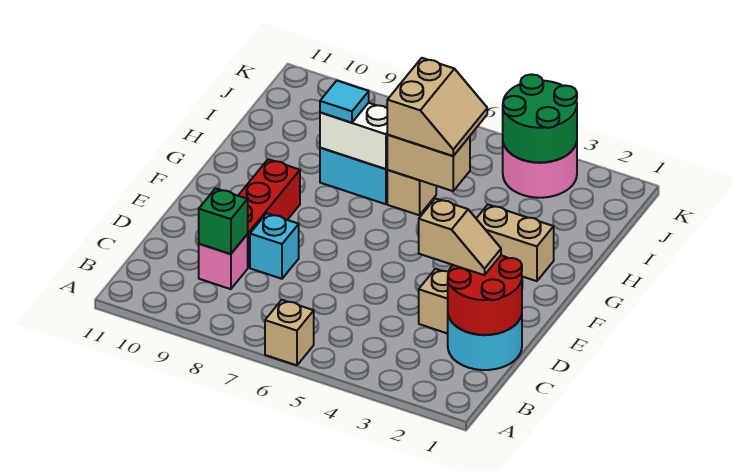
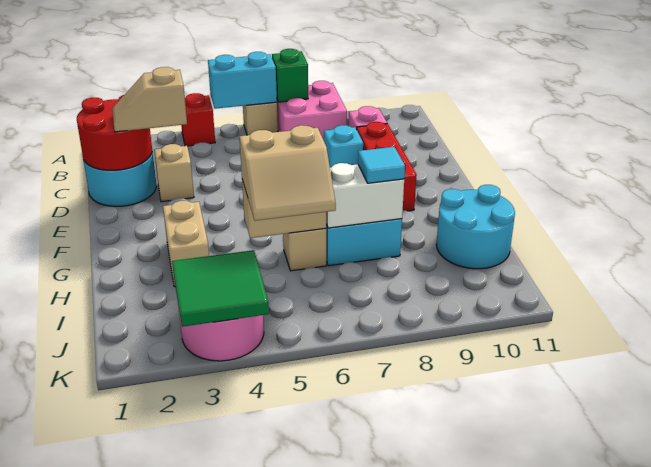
none -> red 1x1 brick [181,93,215,146]
none -> cyan 1x2 brick [208,52,277,109]
none -> pink 2x2 brick [277,81,347,140]
green 1x1 brick [199,188,248,254] -> green 1x1 brick moved to [272,49,308,102]
tan 1x2 brick [476,205,554,281] -> tan 1x2 brick turned to [163,201,209,287]
tan 2x2 slope [387,58,487,156] -> tan 2x2 slope turned to [239,125,336,221]
none -> cyan 2x2 round brick [436,185,515,269]
green 2x2 round brick [503,74,577,163] -> green 2x2 tile [172,250,269,327]

